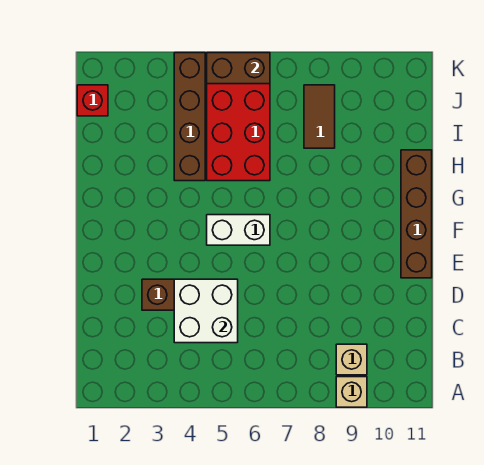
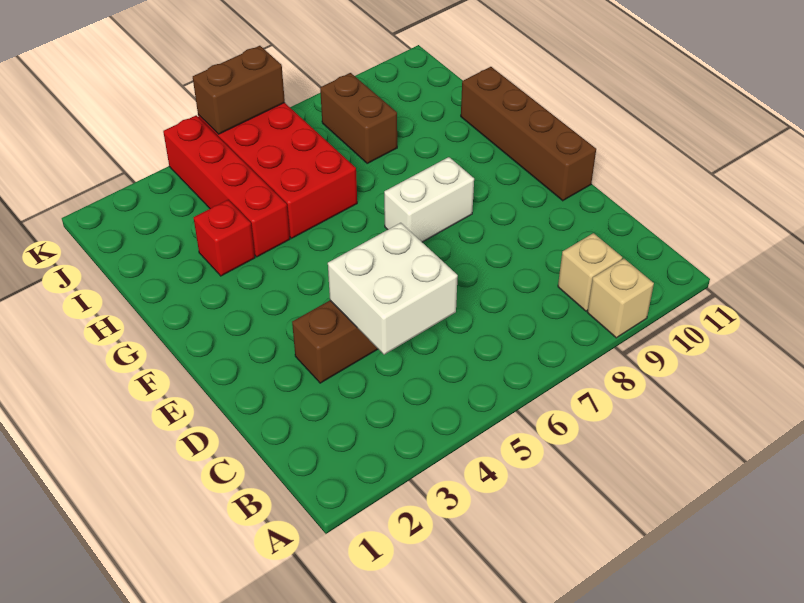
white 1x2 brick [207,215,270,245] -> white 1x2 brick moved to [384,157,474,242]
brown 1x4 brick [174,53,205,181] -> red 1x4 brick [163,115,290,257]
brown 1x2 tile [304,85,335,148] -> brown 1x2 brick [320,73,397,163]
red 1x1 brick [77,85,108,116] -> red 1x1 brick moved to [194,200,255,276]

